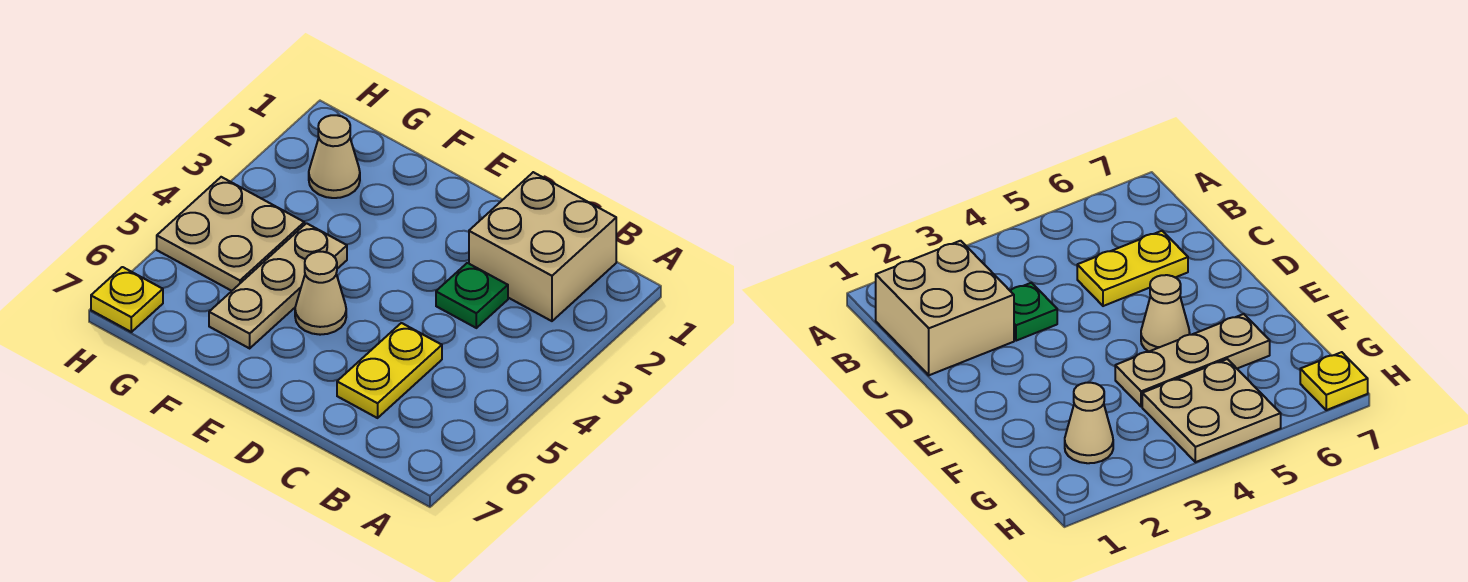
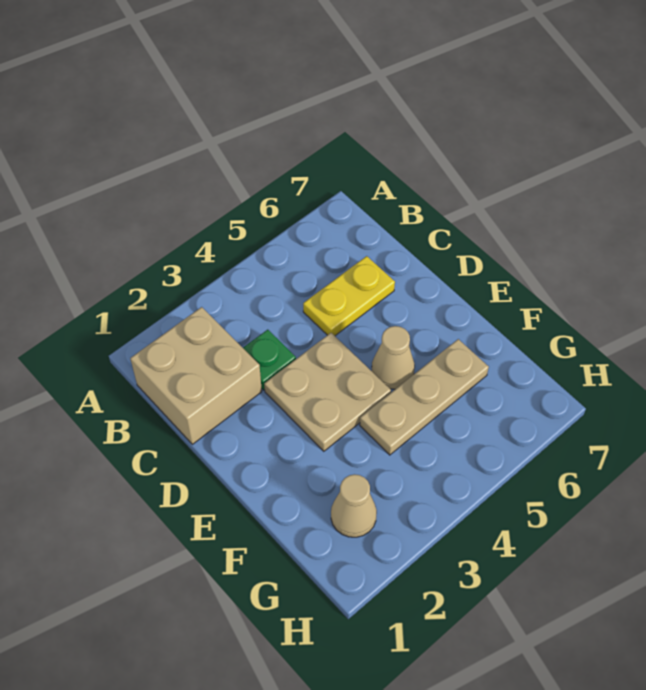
tan 2x2 plate [157,177,304,291] -> tan 2x2 plate moved to [264,333,391,451]
yellow 1x1 plate [91,267,163,332] -> none

